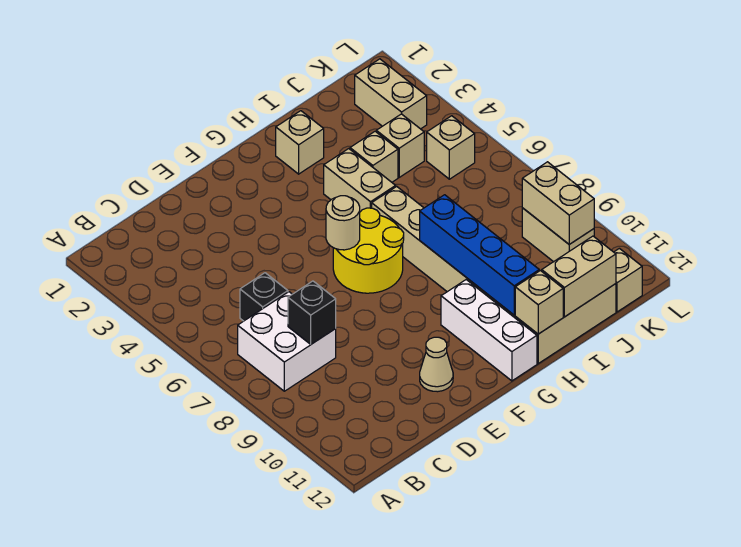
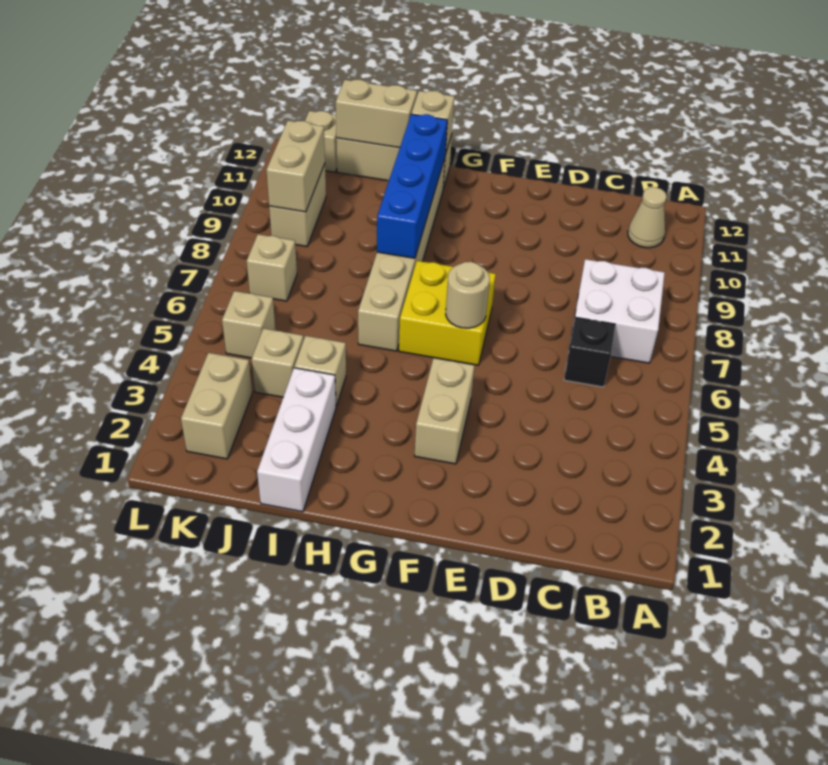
black 1x1 brick [288,281,336,344] -> none
tan 1x1 cone [420,337,453,392] -> tan 1x1 cone moved to [628,187,667,248]
yellow 2x2 round brick [333,208,404,293] -> yellow 2x2 brick [399,261,496,365]
white 1x3 brick [441,280,537,381] -> white 1x3 brick moved to [257,368,336,512]
tan 1x1 brick [276,111,324,174] -> tan 1x1 brick moved to [247,234,297,301]
tan 1x2 brick [324,149,396,212] -> tan 1x2 brick moved to [415,358,474,464]

